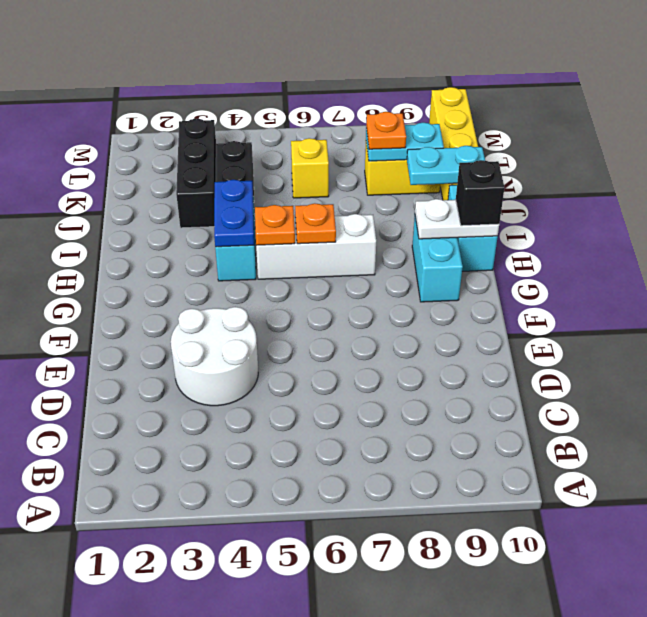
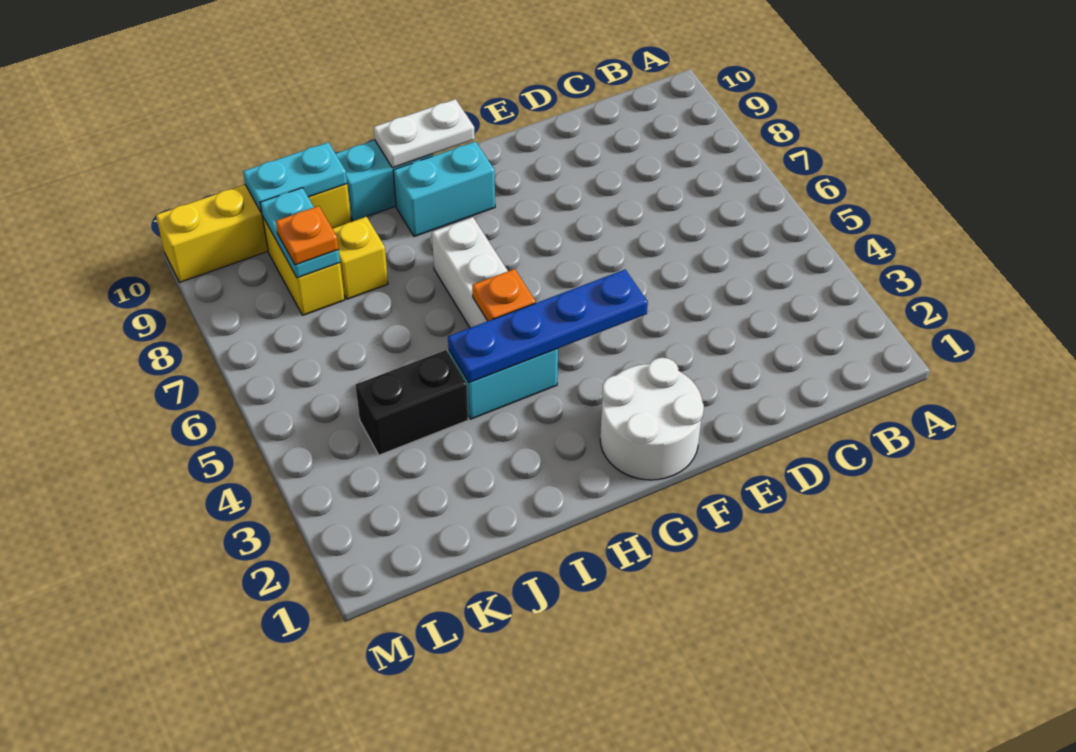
white 2x2 round brick [171,307,258,406] -> white 2x2 round brick moved to [600,358,704,480]
blue 1x2 plate [214,180,254,247] -> blue 1x4 plate [448,270,648,383]
orange 1x1 plate [295,203,336,244] -> none
white 1x2 plate [415,199,499,239] -> white 1x2 plate turned to [374,99,475,168]
black 1x1 brick [456,160,505,226] -> none
black 1x3 brick [176,119,216,228] -> none
cyan 1x2 plate [407,146,485,185] -> cyan 1x2 plate turned to [243,142,347,213]
yellow 1x1 brick [291,138,329,198] -> yellow 1x1 brick moved to [333,217,388,299]

